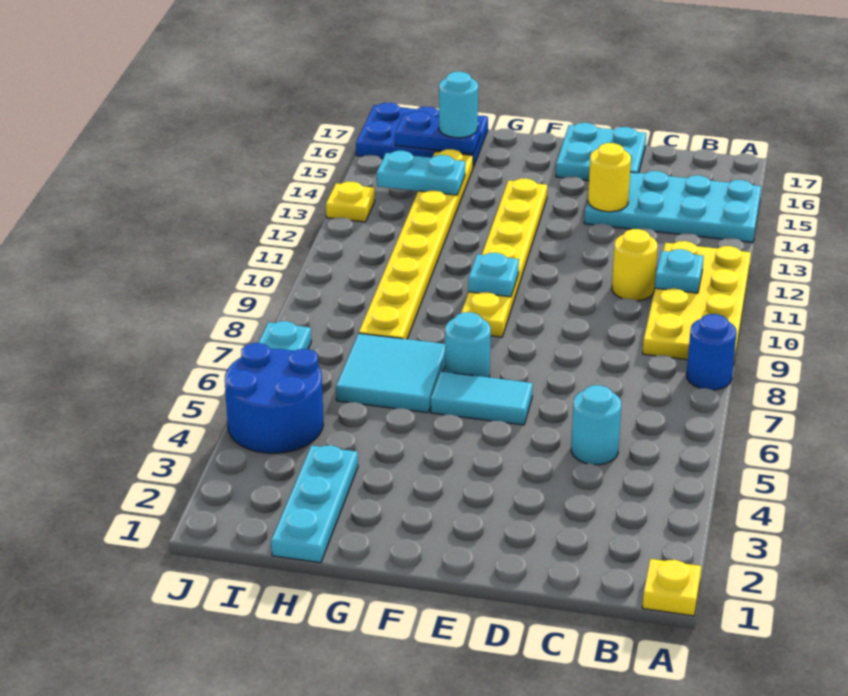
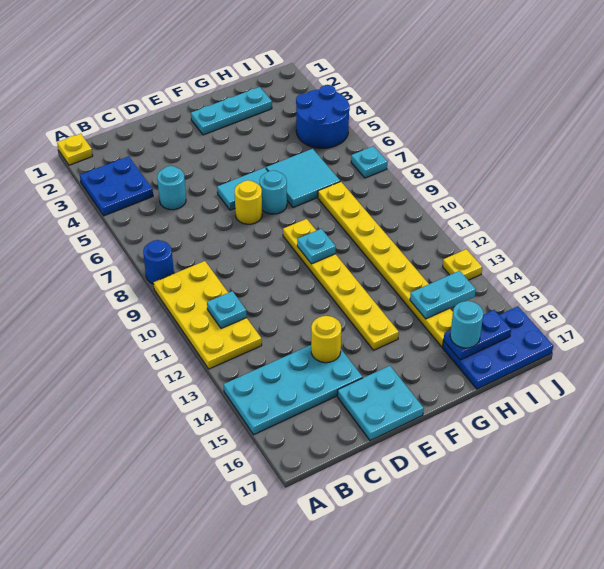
none -> blue 2x2 plate [80,156,153,216]
yellow 1x1 round brick [612,229,658,301] -> yellow 1x1 round brick moved to [235,180,262,224]
cyan 1x3 plate [271,445,358,563] -> cyan 1x3 plate turned to [191,87,272,135]

